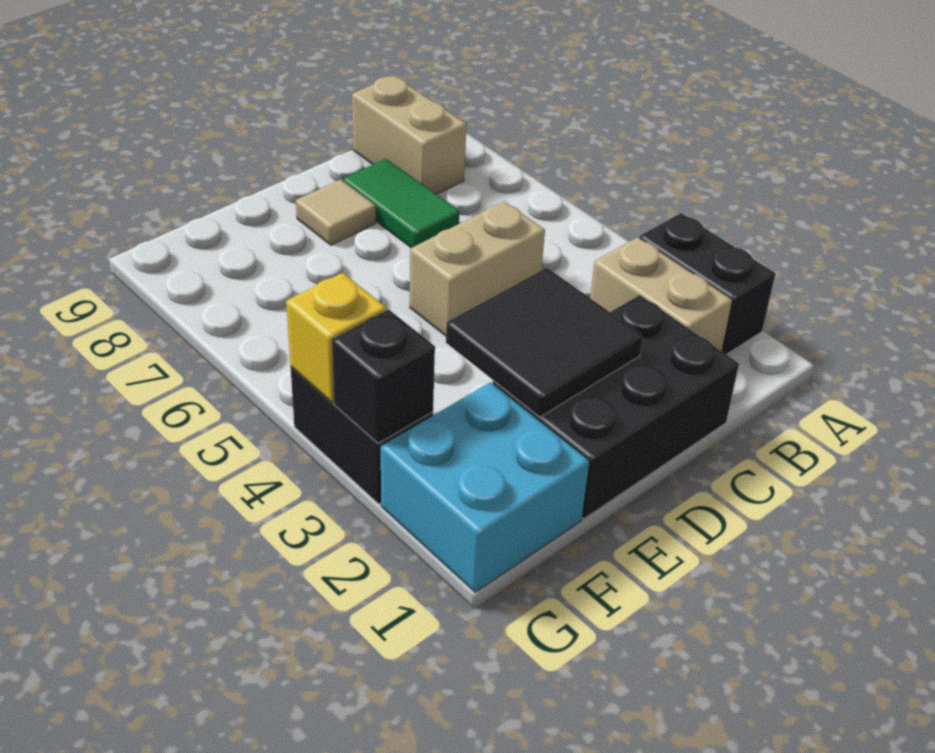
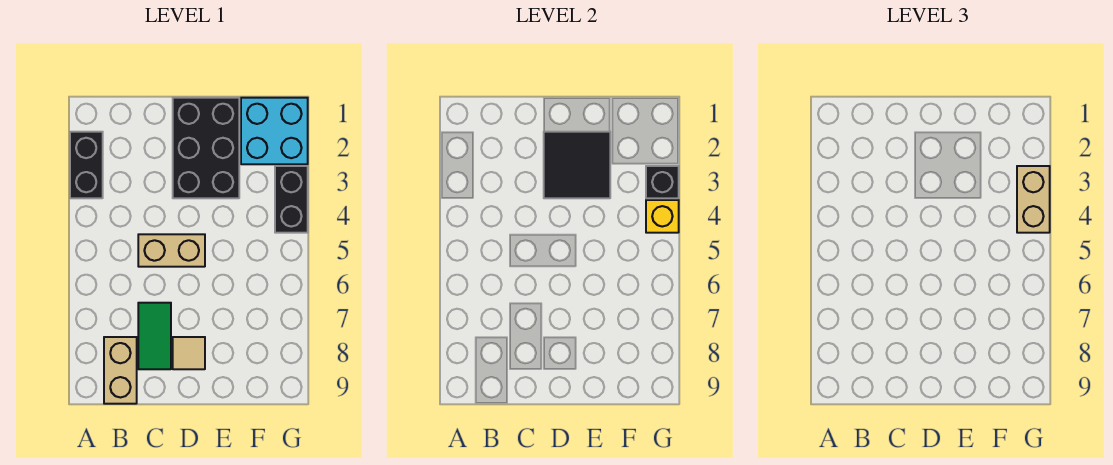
tan 1x2 brick [590,237,732,351] -> tan 1x2 brick moved to [1017,166,1050,233]
black 2x3 brick [493,295,739,519] -> black 2x3 brick turned to [173,98,239,198]

